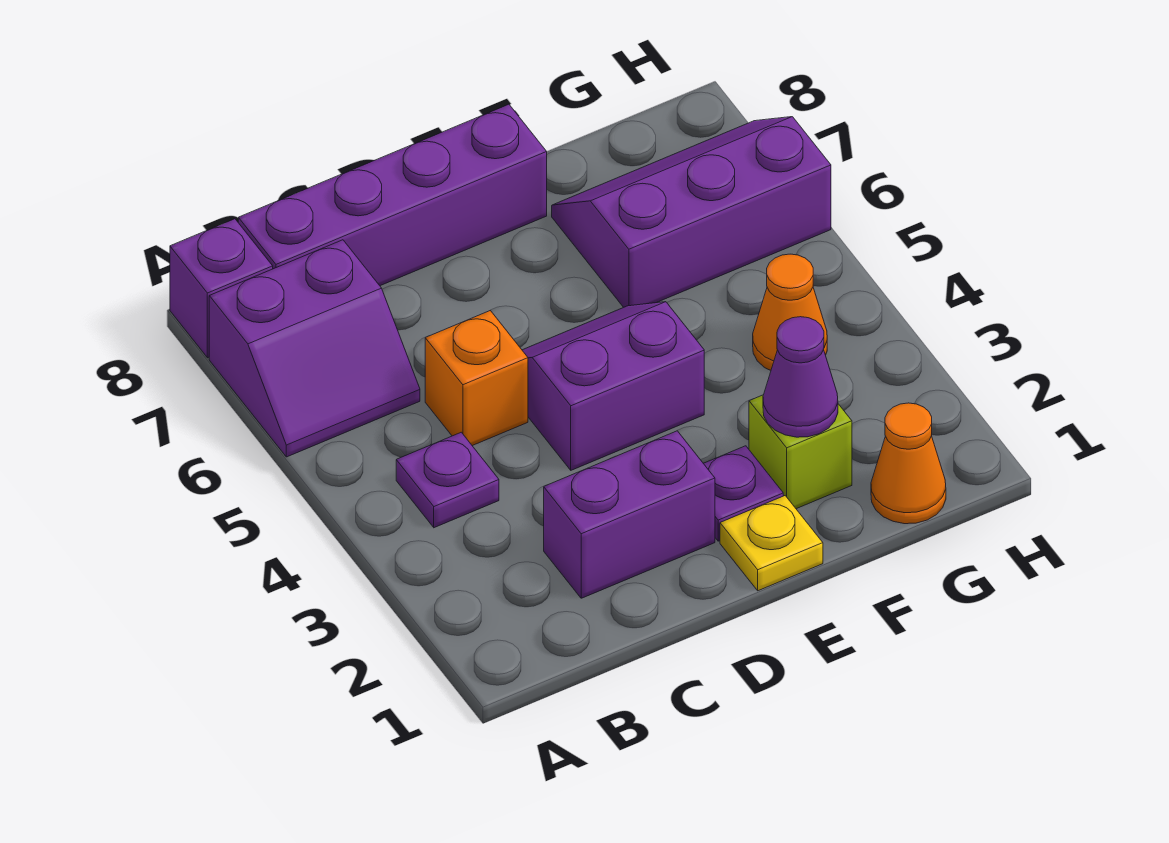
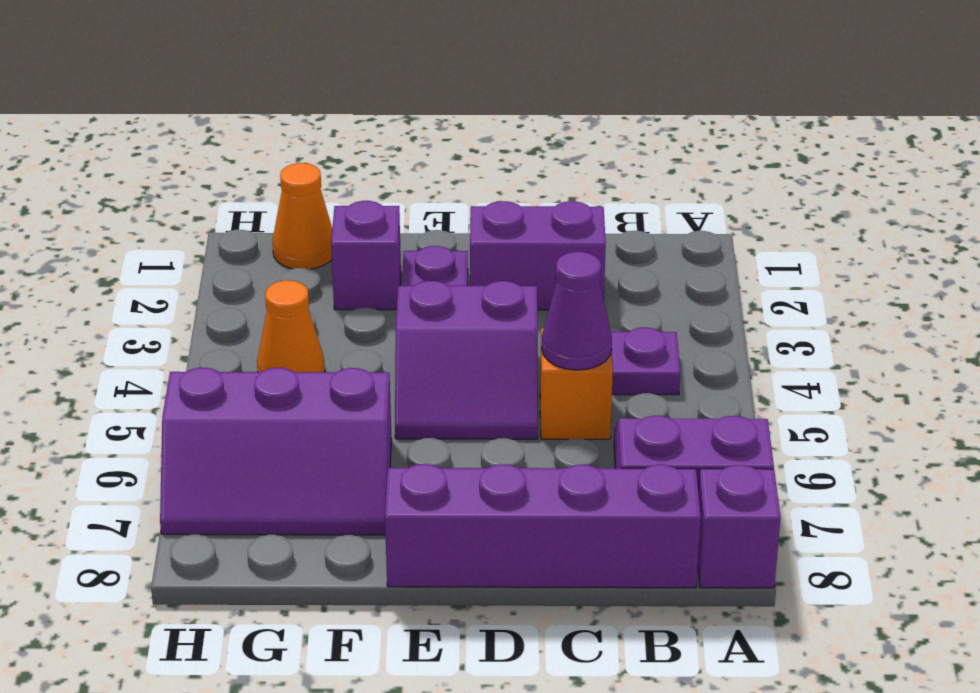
yellow 1x1 plate [720,496,823,591] -> none
lime 1x1 brick [749,395,852,509] -> purple 1x1 brick [331,201,401,310]
purple 1x1 cone [763,317,838,437] -> purple 1x1 cone moved to [542,252,612,370]

